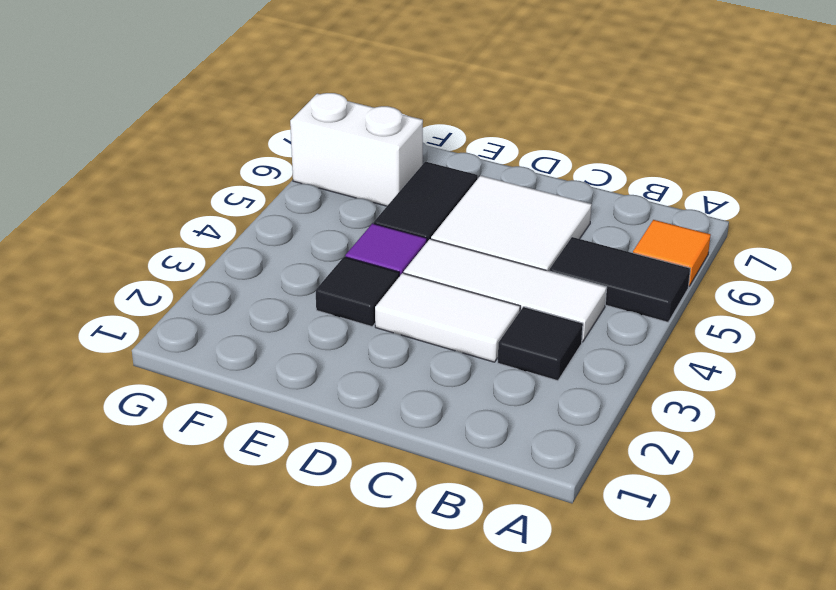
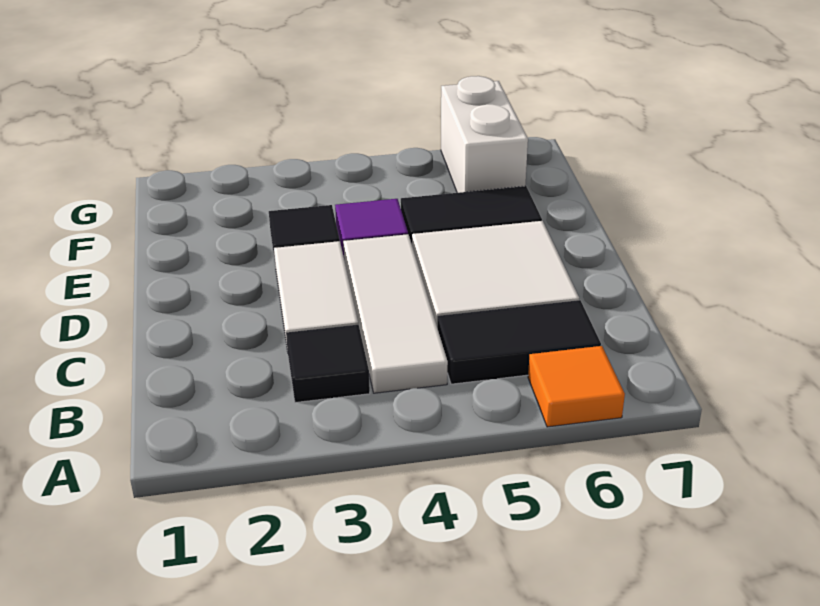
black 1x2 tile [549,237,691,322] -> black 1x2 tile turned to [437,300,601,384]

